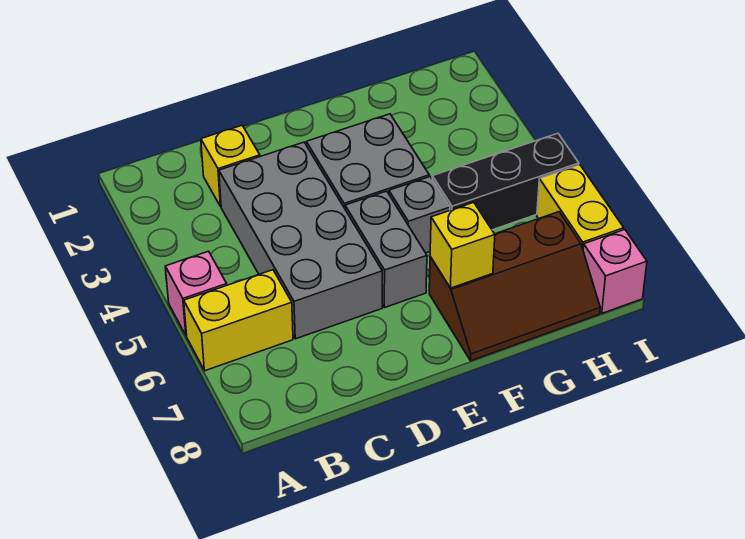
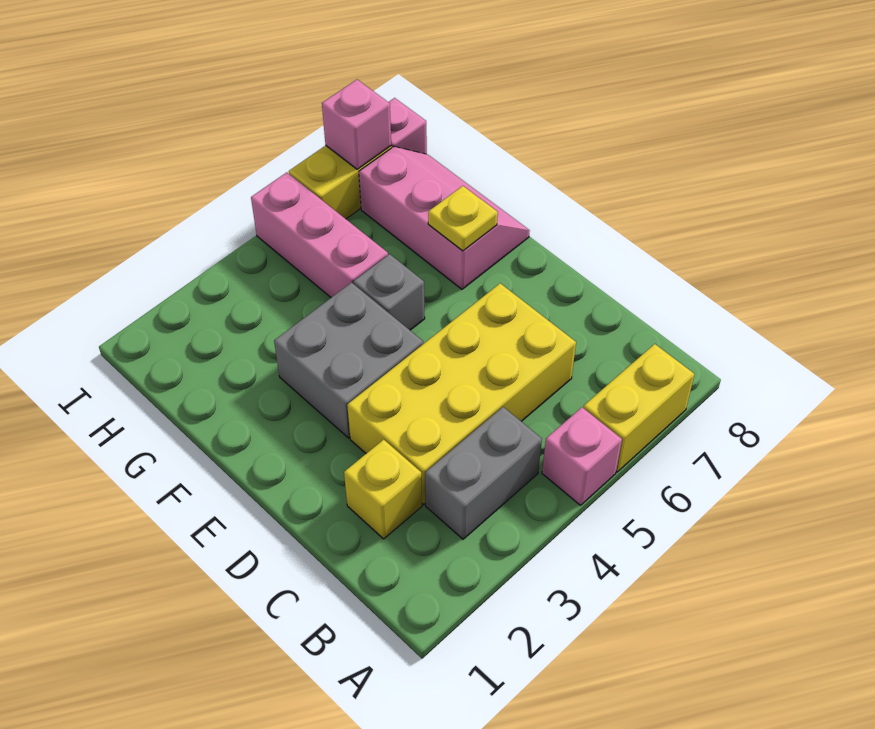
yellow 1x2 brick [184,270,293,371] -> yellow 1x2 brick turned to [584,344,694,472]
grey 2x4 brick [219,142,382,339] -> yellow 2x4 brick [347,283,576,505]
grey 1x2 brick [345,191,427,308] -> grey 1x2 brick moved to [425,407,542,539]
brown 2x3 slope [429,212,600,361] -> pink 2x3 slope [359,147,530,289]
yellow 1x1 brick [430,202,495,288] -> yellow 1x1 plate [428,186,498,251]
black 1x3 brick [432,133,579,230] -> pink 1x3 brick [251,172,388,297]
none -> pink 1x1 brick [322,80,391,169]

